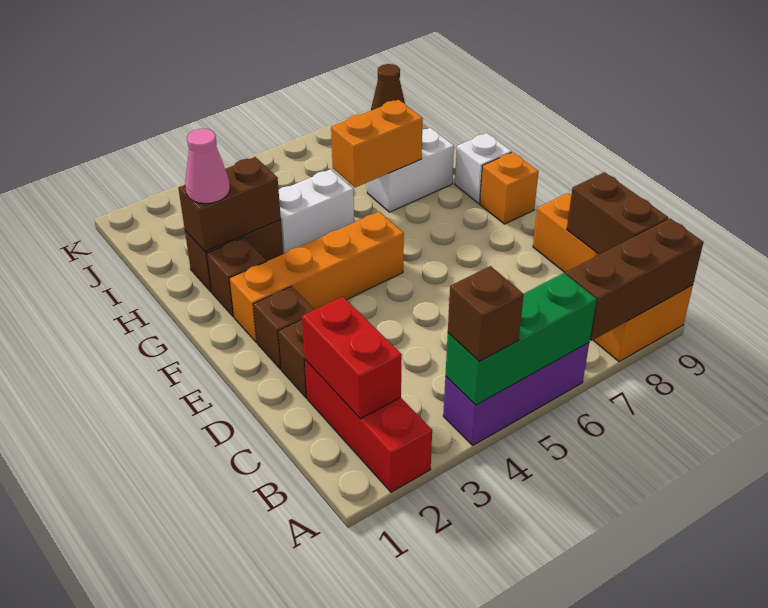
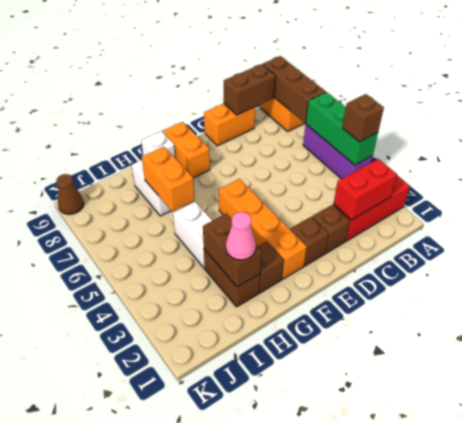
orange 1x1 brick [480,152,539,224] -> orange 1x2 brick [163,122,210,178]

